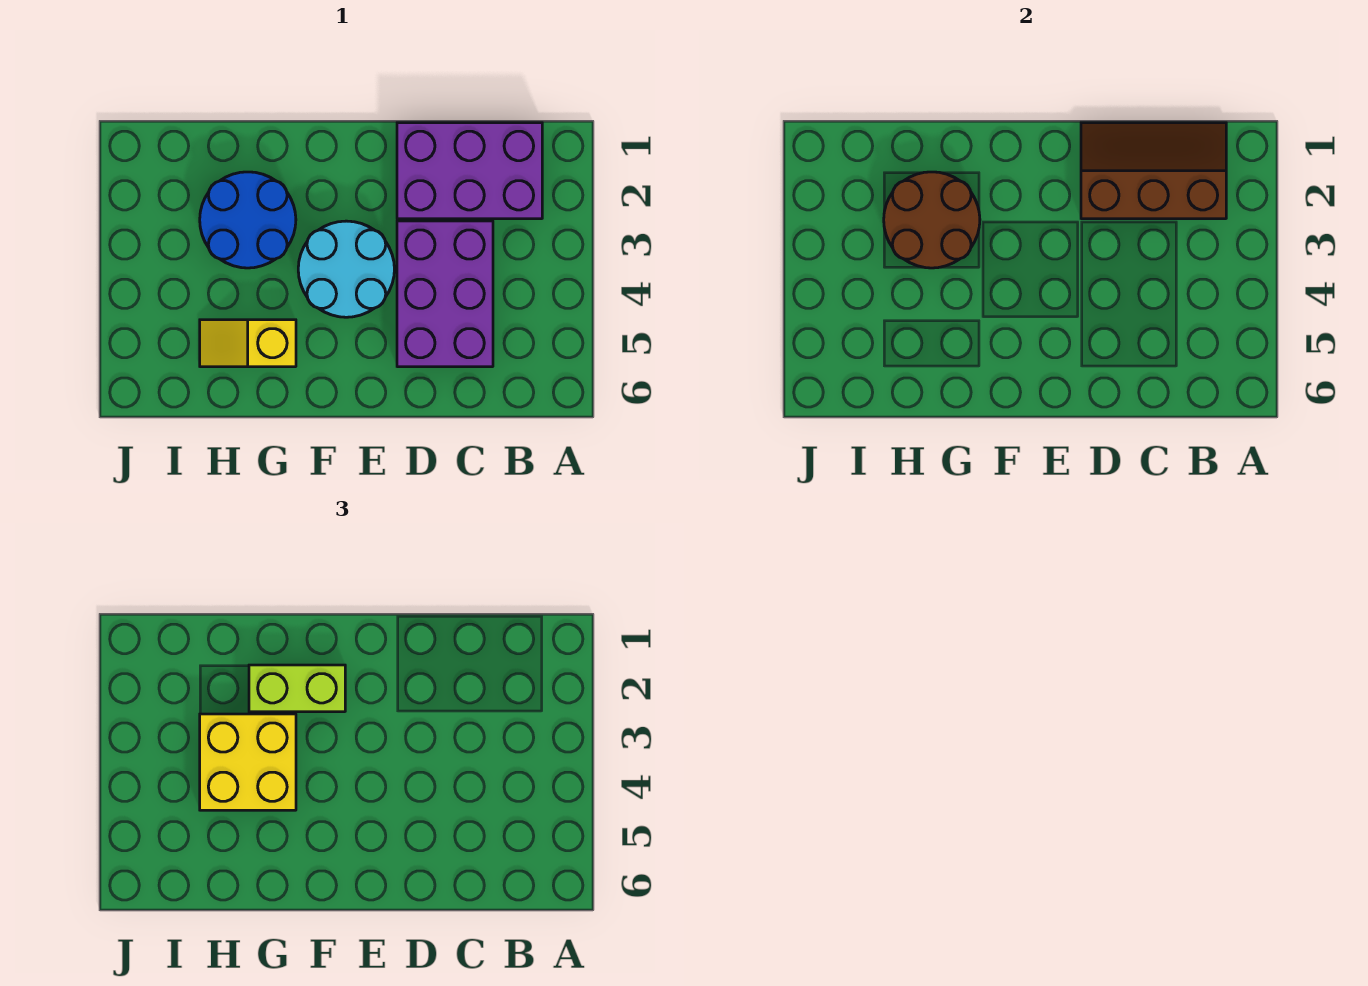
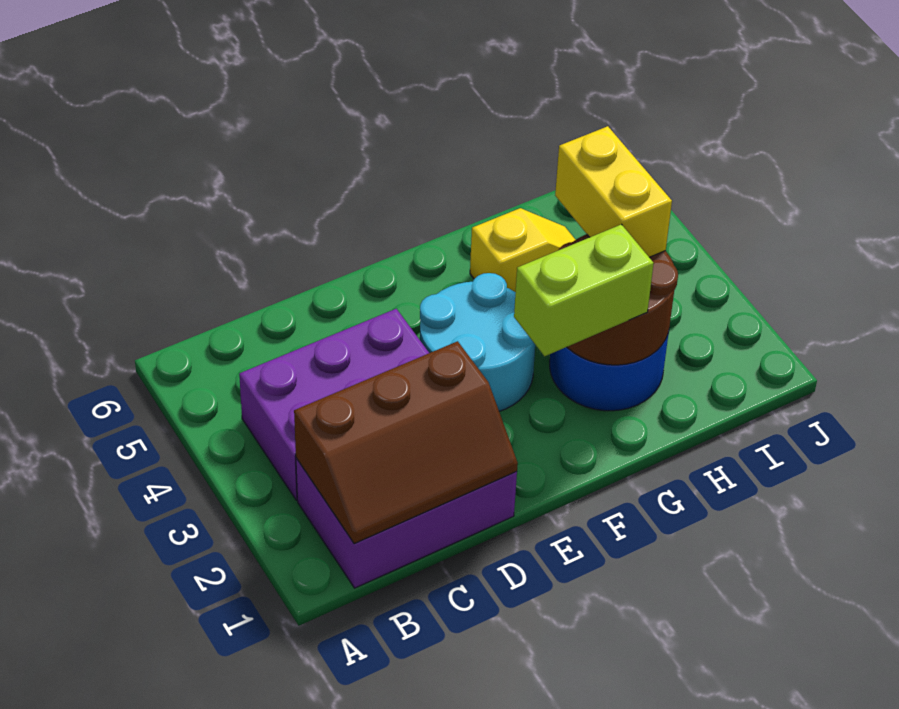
purple 2x3 brick [397,221,493,367] -> purple 2x3 brick turned to [239,309,429,500]
yellow 2x2 brick [200,714,296,810] -> yellow 1x2 brick [555,126,672,257]

